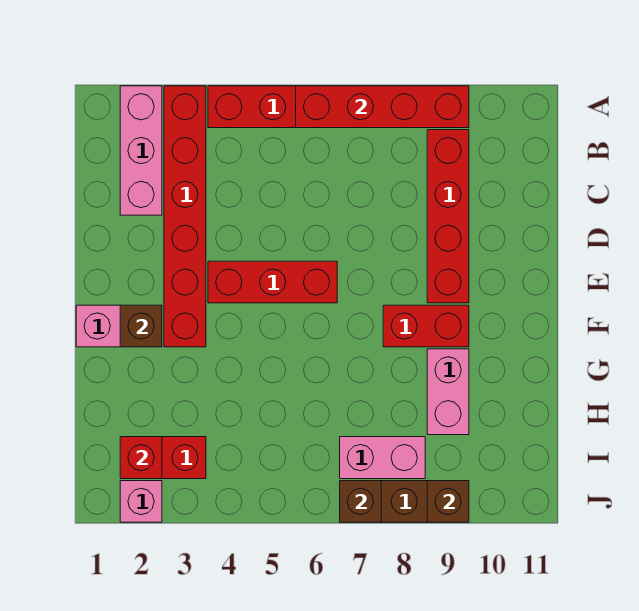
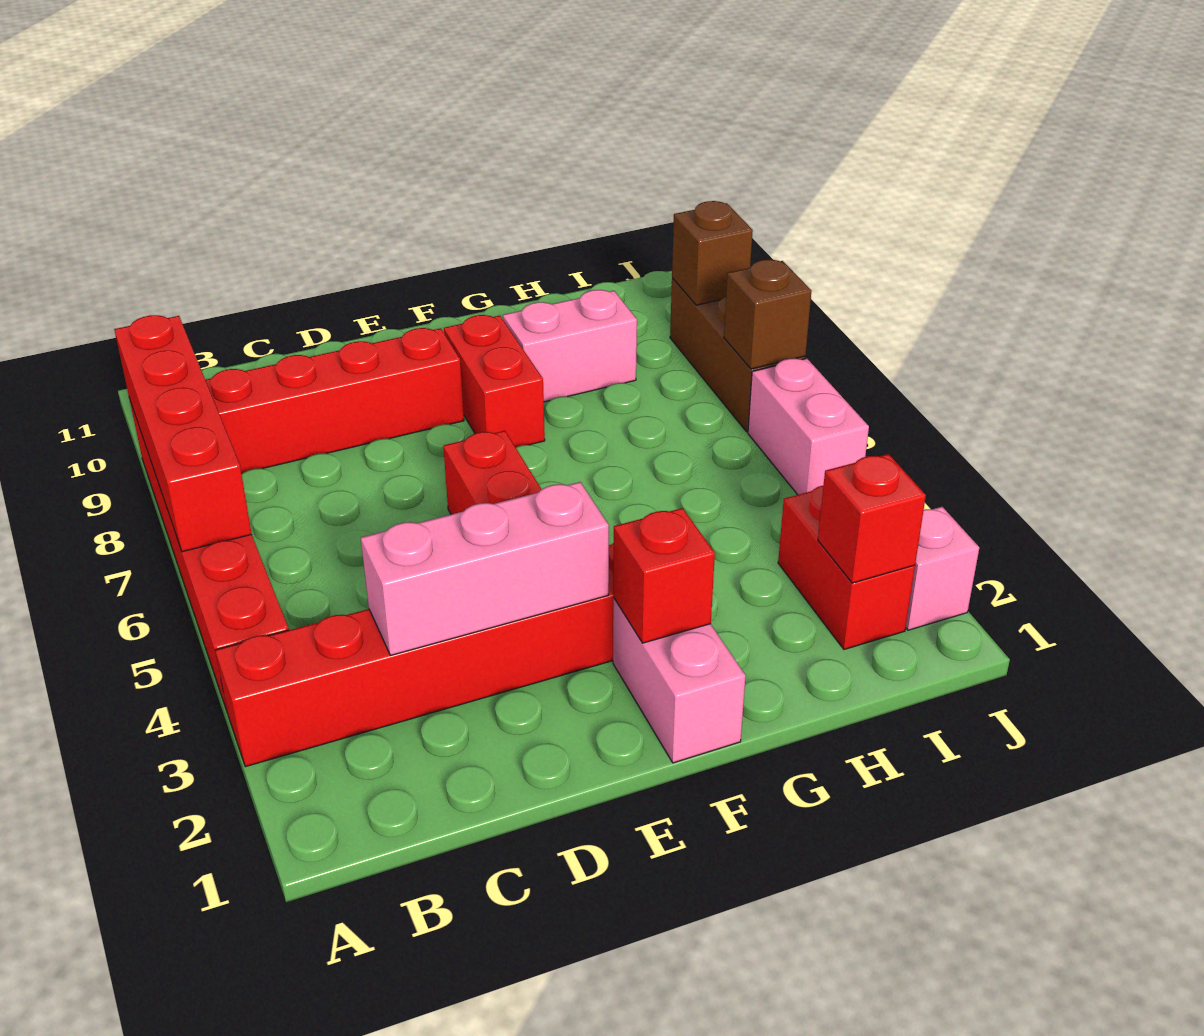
pink 1x3 brick [120,86,162,215] -> pink 1x3 brick moved to [361,482,609,655]
brown 1x1 brick [120,305,162,347] -> red 1x1 brick [613,508,715,643]
pink 1x2 brick [340,437,425,479] -> pink 1x2 brick moved to [748,358,869,495]

